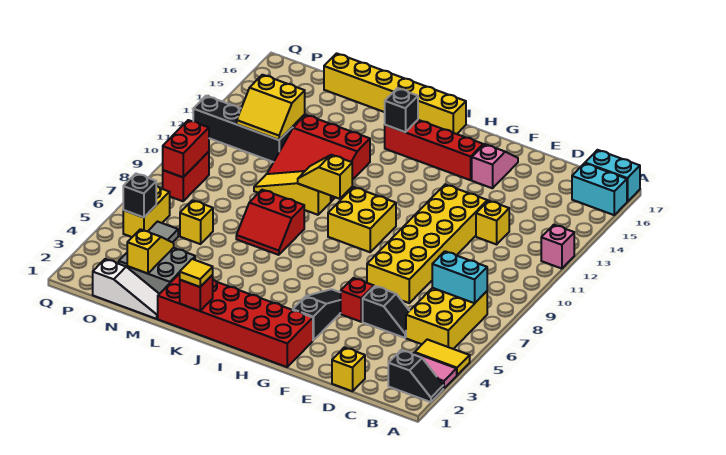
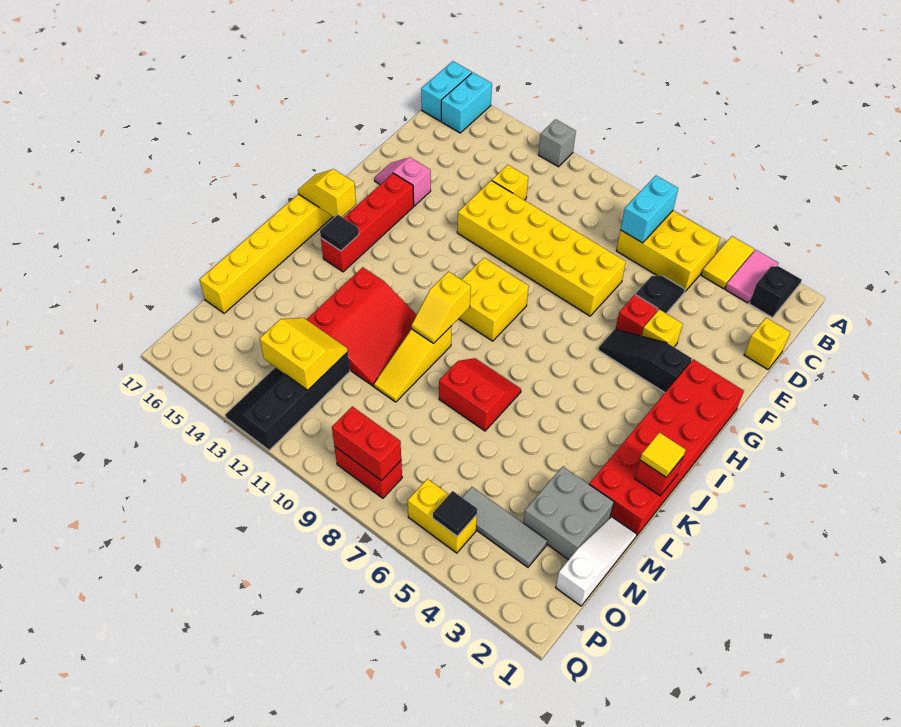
pink 1x1 brick [541,225,574,269] -> grey 1x1 brick [539,119,576,167]
black 1x1 brick [385,88,418,132] -> black 1x1 tile [320,215,359,251]
red 2x2 slope [236,190,304,255] -> red 2x2 slope turned to [439,358,521,431]
yellow 1x2 slope [127,229,174,274] -> yellow 1x2 slope moved to [298,169,356,217]
yellow 1x1 brick [180,200,213,244] -> yellow 1x1 brick moved to [642,309,683,347]
yellow 2x2 slope [237,75,305,140] -> yellow 2x2 slope turned to [260,318,348,390]
black 1x1 brick [123,174,156,217] -> black 1x1 tile [433,491,477,536]

